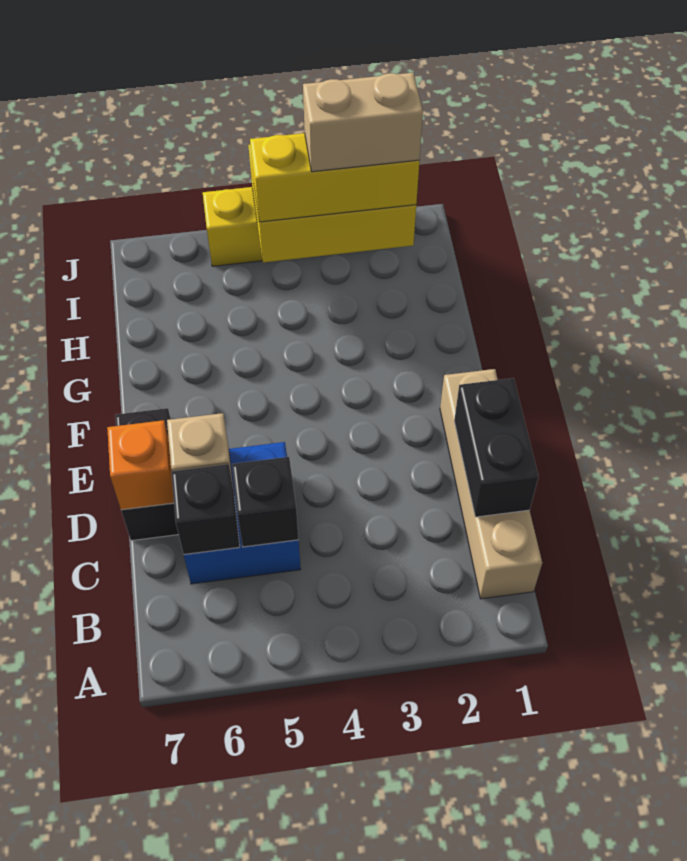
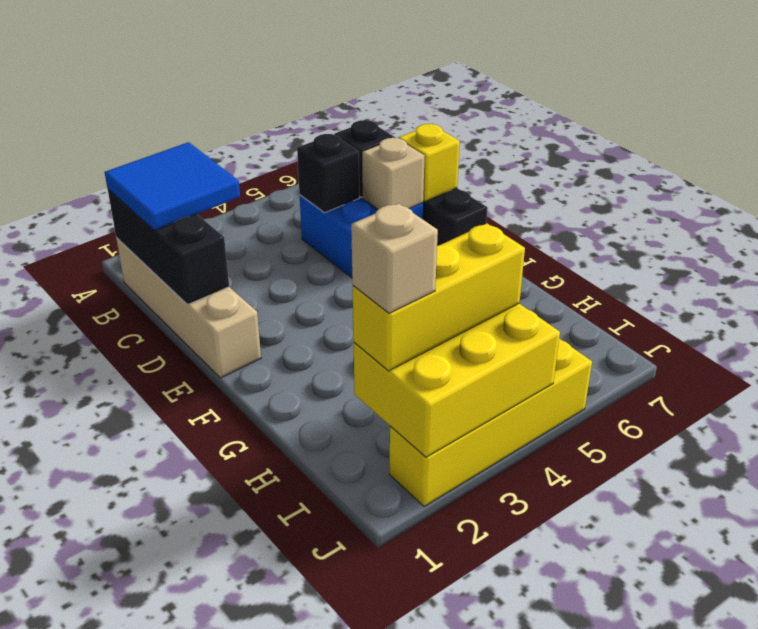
none -> blue 2x2 tile [105,142,240,230]
black 1x2 brick [454,378,538,517] -> black 1x3 brick [108,189,229,305]
orange 1x1 brick [107,420,174,510] -> yellow 1x1 brick [399,124,460,202]
tan 1x2 brick [303,73,423,172] -> tan 1x1 brick [351,204,438,313]

